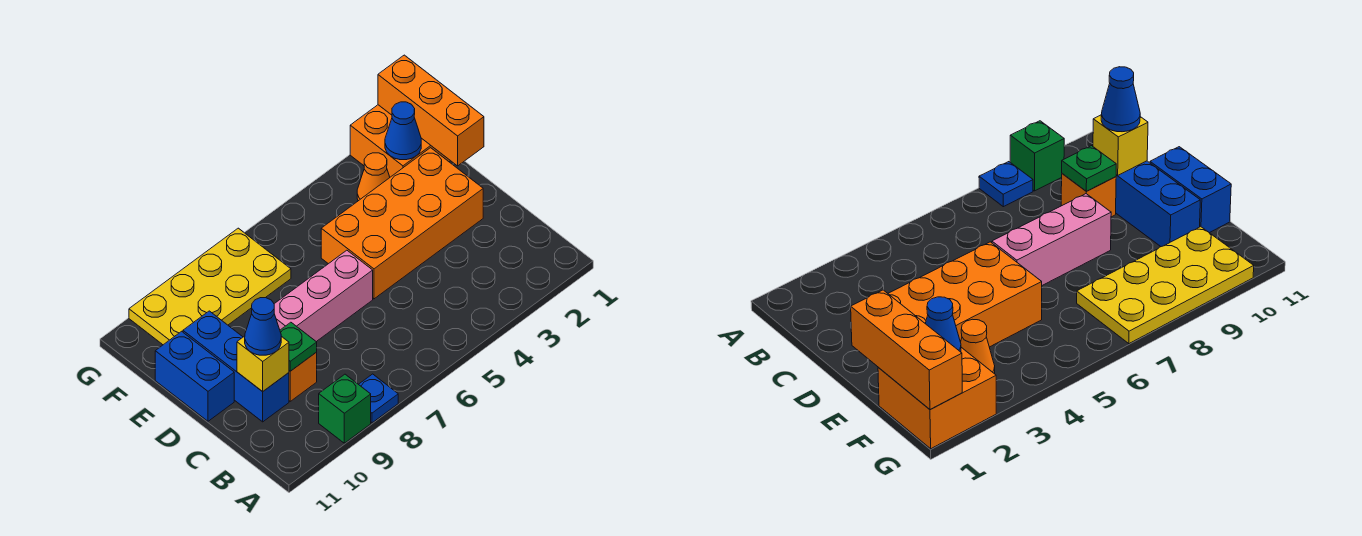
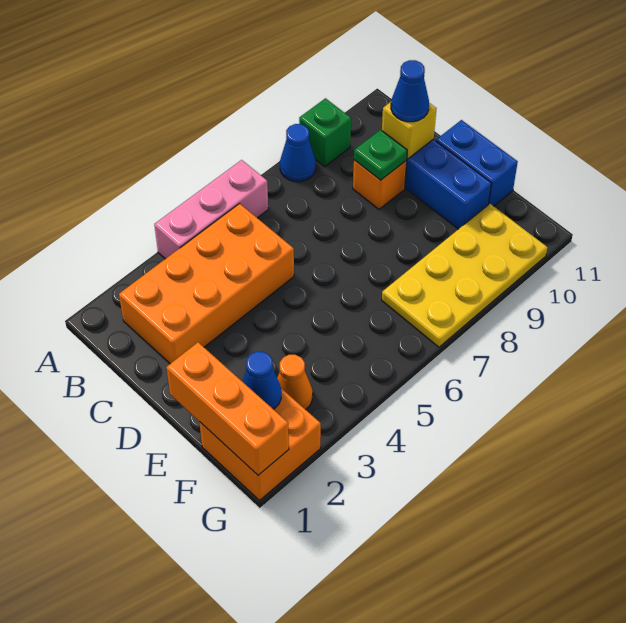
blue 1x1 plate [359,374,398,423] -> blue 1x1 cone [280,124,316,182]
orange 2x4 brick [321,148,483,299] -> orange 2x4 brick moved to [119,204,294,364]
pink 1x3 brick [274,250,373,342] -> pink 1x3 brick moved to [154,160,268,259]

